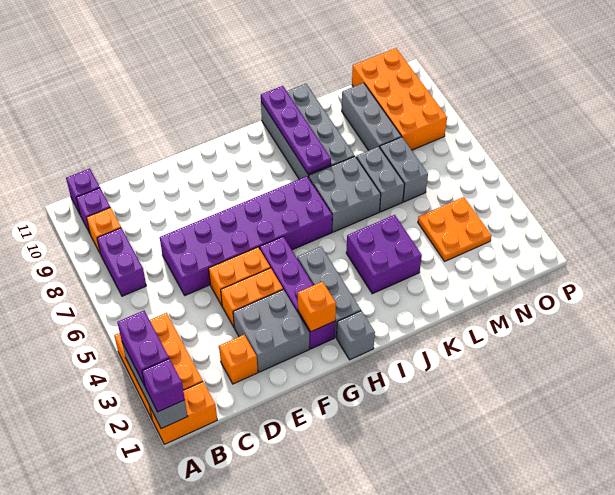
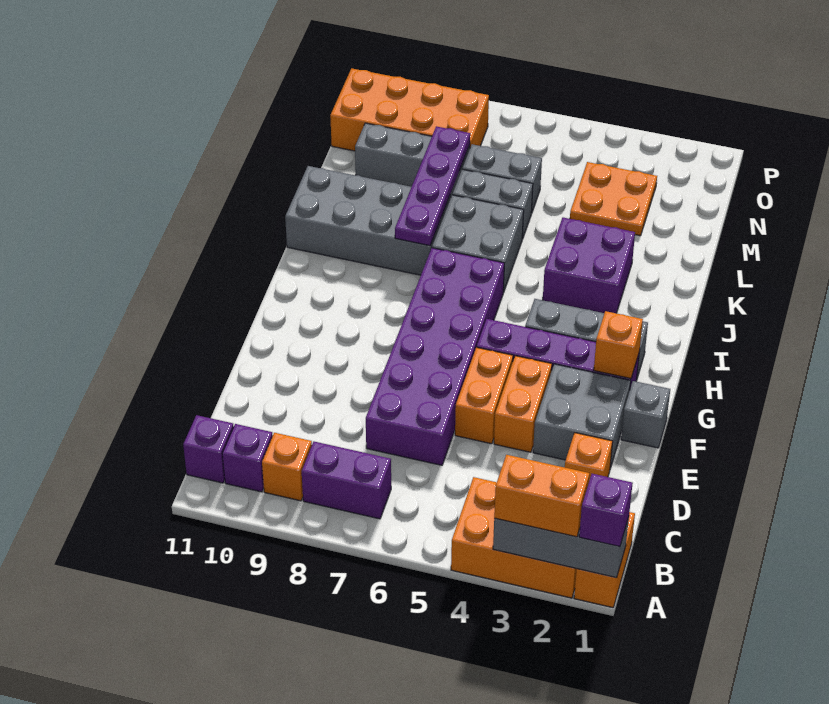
purple 1x2 brick [117,311,169,386] -> orange 1x2 brick [494,455,589,537]
grey 1x1 brick [337,311,375,360] -> grey 1x1 brick moved to [621,381,670,448]
purple 1x4 plate [261,86,331,174] -> purple 1x4 plate turned to [395,126,470,246]

